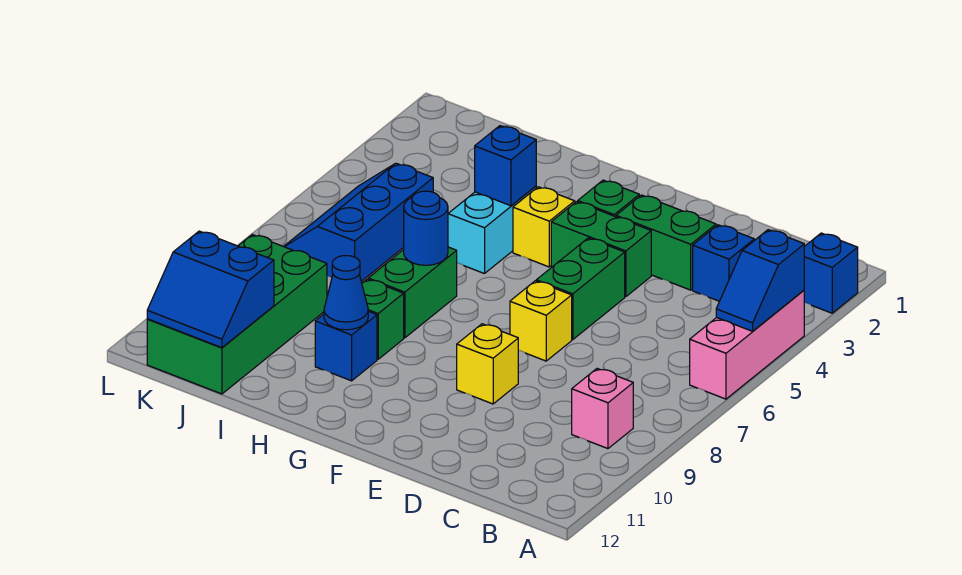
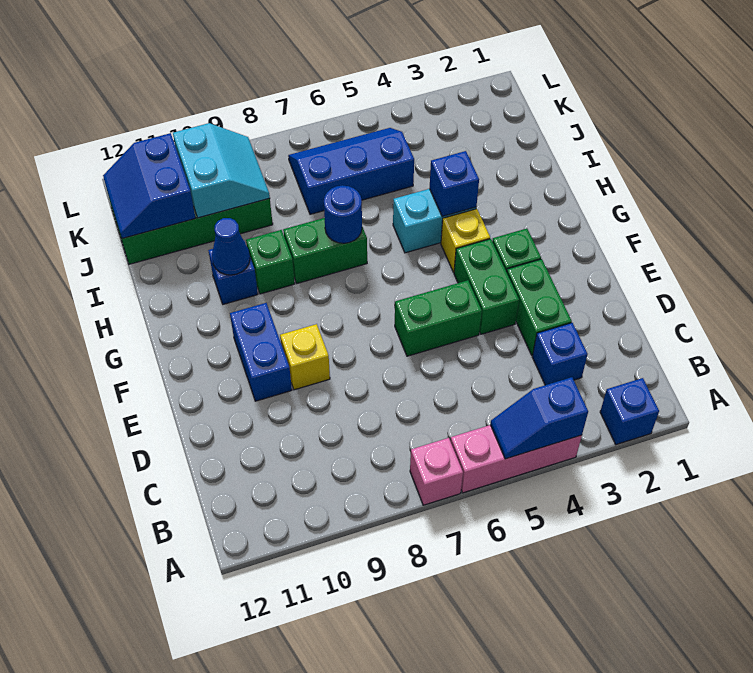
pink 1x1 brick [572,369,633,449] -> pink 1x1 brick moved to [410,438,463,505]
yellow 1x1 brick [510,281,572,361] -> none
none -> blue 1x2 brick [230,303,292,401]
none -> cyan 2x2 slope [173,123,270,218]

